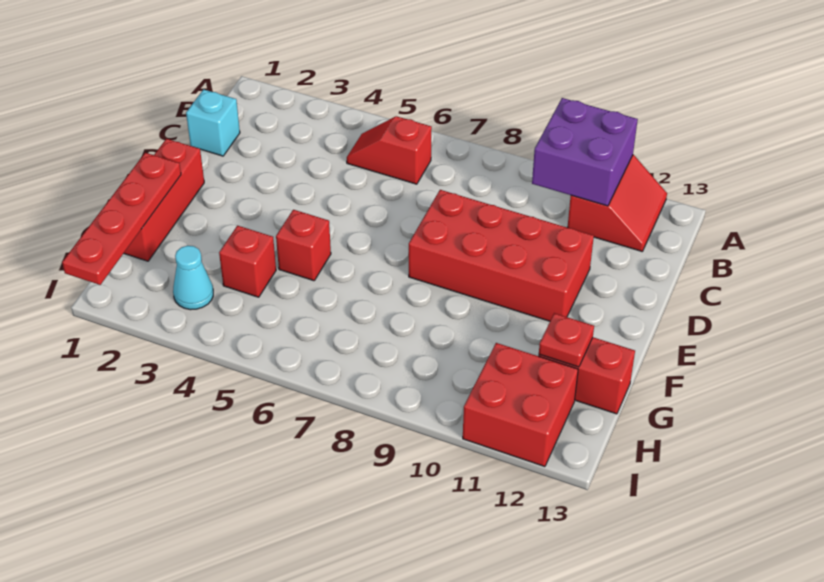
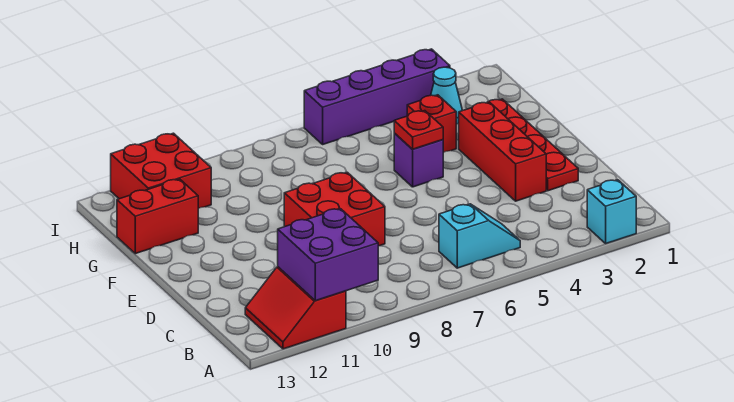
red 1x2 slope [347,116,432,184] -> cyan 1x2 slope [439,204,520,268]
cyan 1x1 brick [186,89,240,156] -> cyan 1x1 brick moved to [587,180,636,243]
red 2x4 brick [409,190,594,321] -> red 2x2 brick [284,172,385,246]
red 1x3 brick [124,139,204,261] -> red 1x3 brick moved to [459,102,546,201]
red 1x4 plate [62,153,181,285] -> red 1x4 plate moved to [487,99,578,191]
red 1x1 brick [276,210,331,281] -> purple 1x1 brick [394,133,443,187]
red 1x1 plate [539,313,594,367] -> red 1x1 plate moved to [394,111,443,149]
none -> purple 1x4 brick [304,49,450,144]

